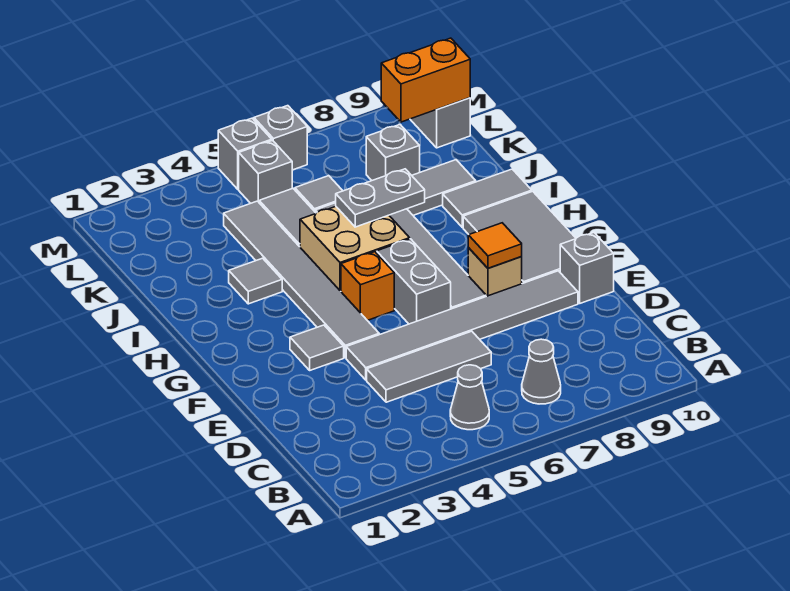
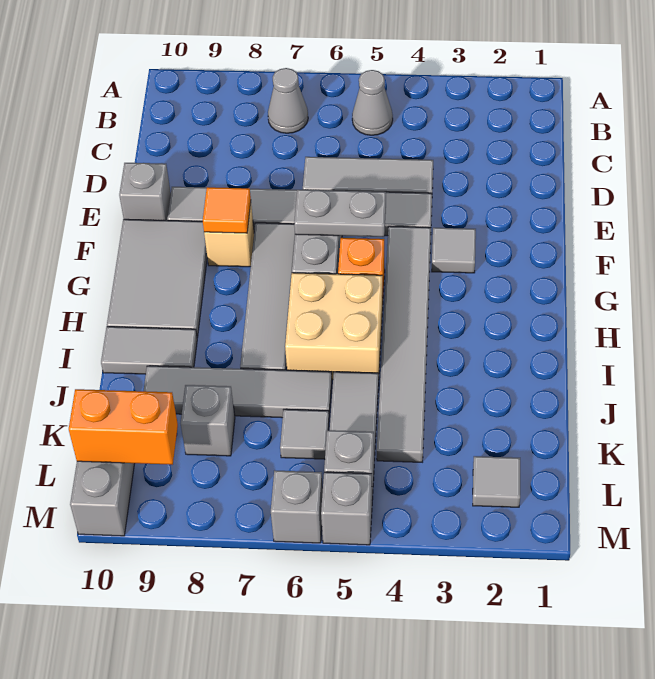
grey 1x1 tile [229,258,282,304] -> grey 1x1 tile moved to [473,456,520,507]
grey 1x2 plate [336,169,425,227] -> grey 1x2 plate moved to [294,190,386,237]

